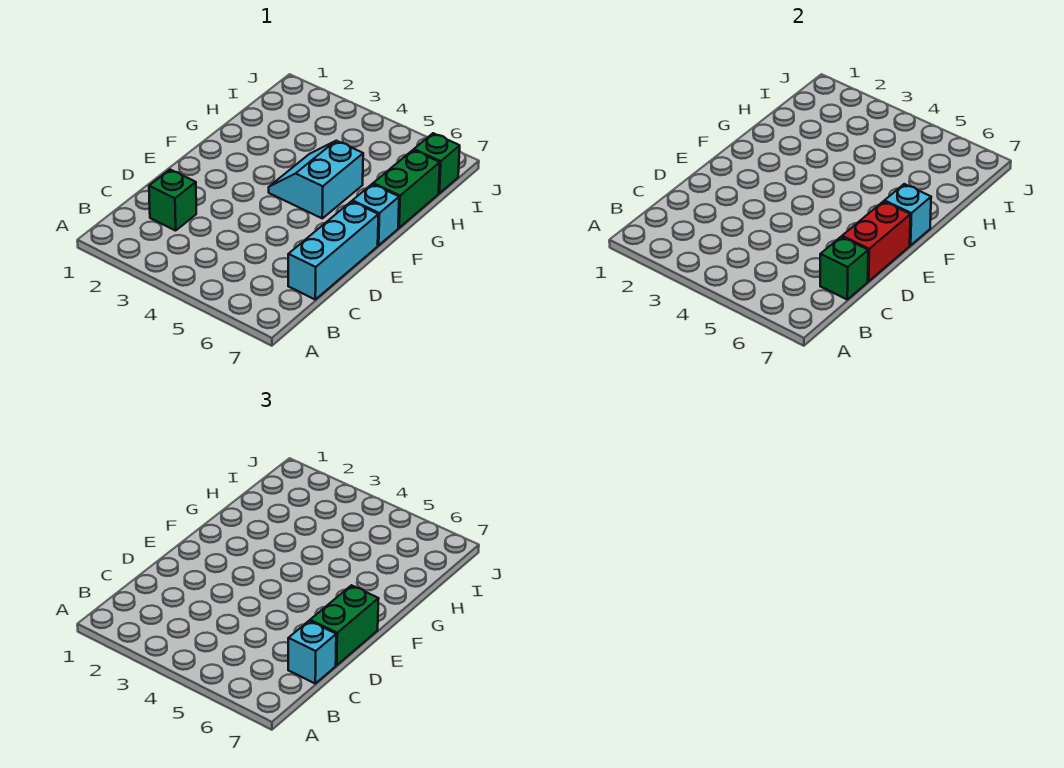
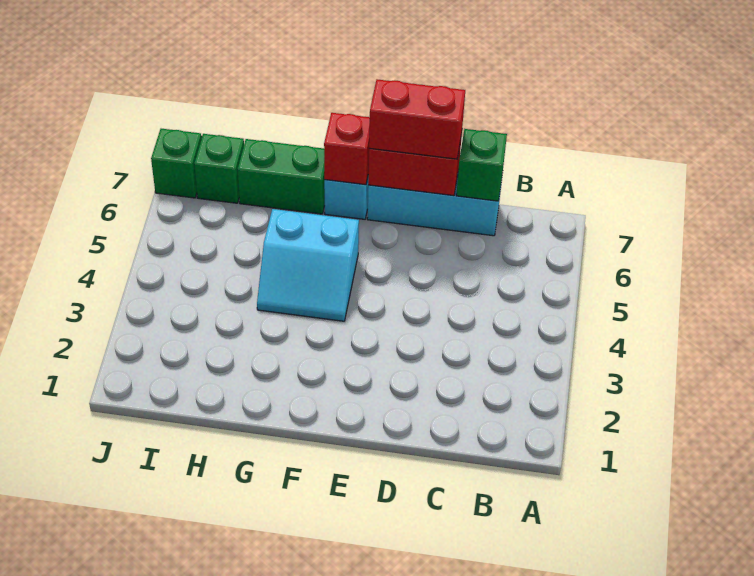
green 1x1 brick [149,170,196,231] -> green 1x1 brick moved to [151,129,201,198]
cyan 1x1 brick [288,621,336,683] -> none
green 1x2 brick [310,585,379,665] -> red 1x2 brick [369,79,465,159]
cyan 1x1 brick [884,184,931,245] -> red 1x1 brick [324,113,370,185]

